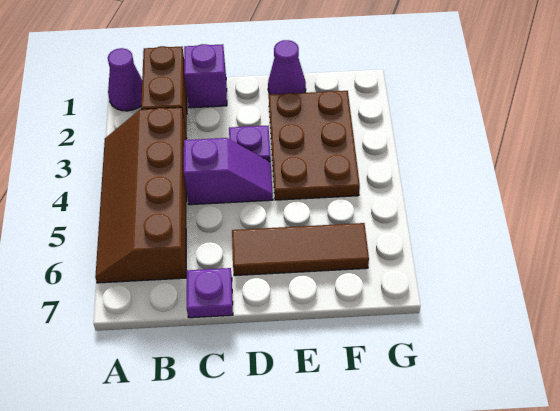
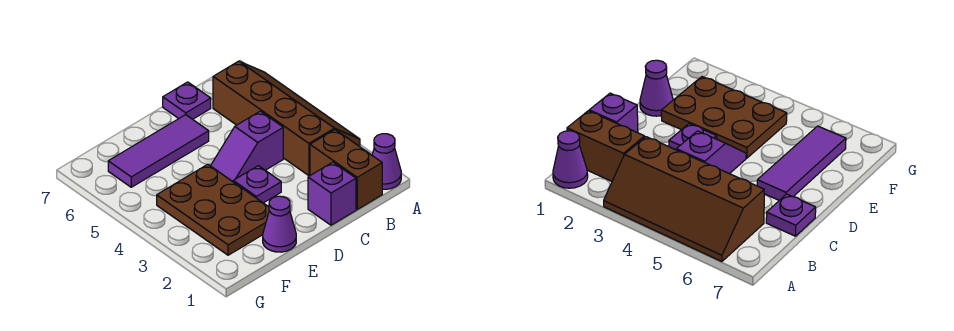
brown 1x3 tile [232,223,369,276] -> purple 1x3 tile [108,115,209,187]

